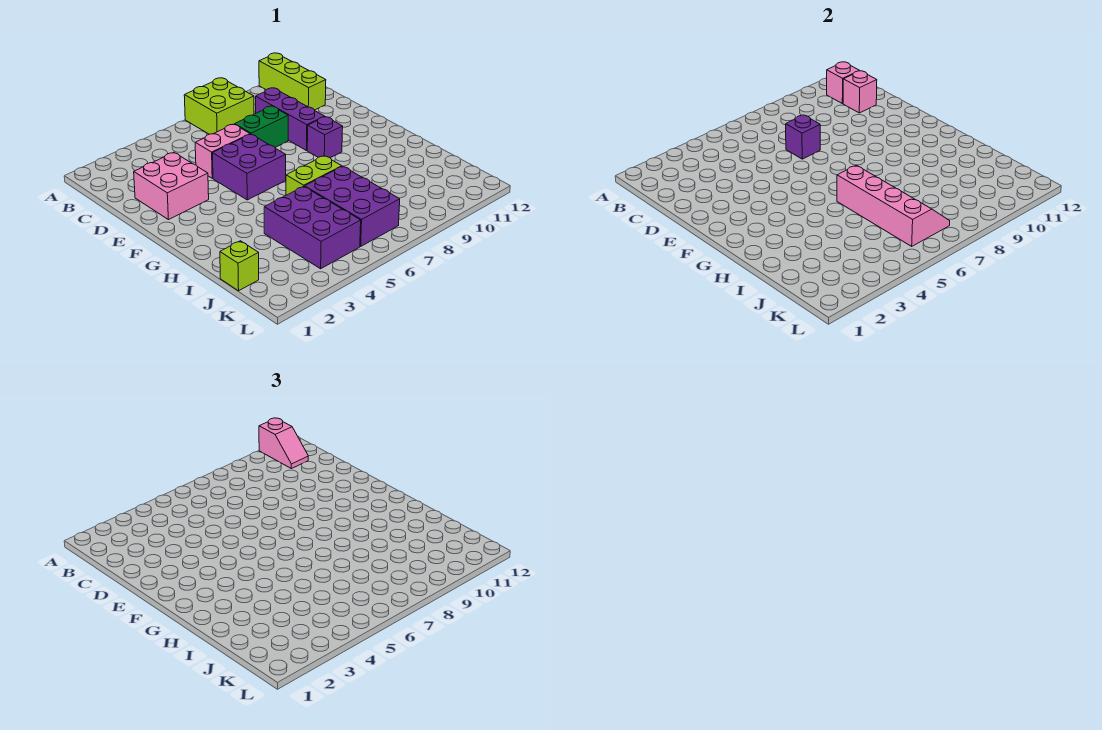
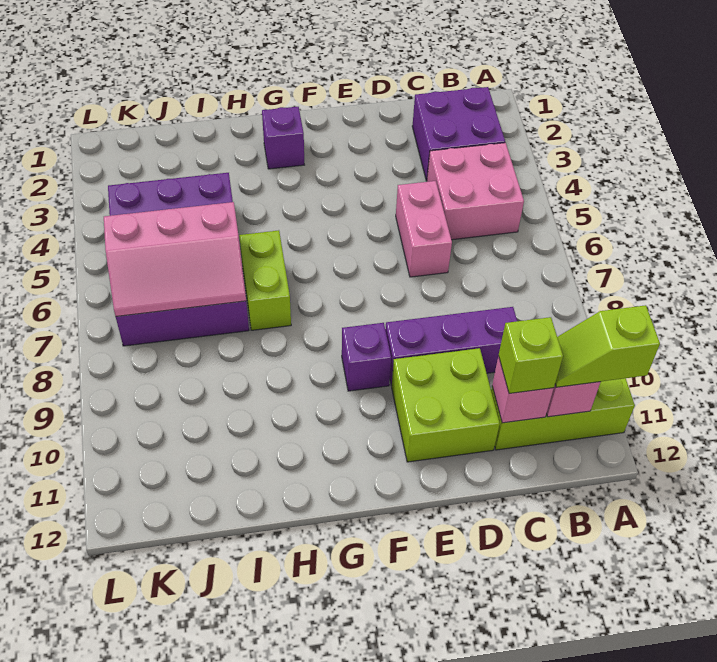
lime 2x2 brick [184,78,254,134] -> lime 2x2 brick moved to [391,348,500,462]
pink 1x2 slope [259,418,308,469] -> lime 1x2 slope [555,305,660,387]
pink 2x2 brick [134,153,209,220] -> pink 2x2 brick moved to [427,143,524,240]
green 1x2 brick [235,106,288,147] -> none
purple 1x1 brick [786,115,820,159] -> purple 1x1 brick moved to [262,107,304,169]
purple 2x2 brick [212,135,286,200] -> purple 2x2 brick moved to [412,87,505,181]
pink 2x4 slope [837,165,950,246] -> pink 2x3 slope [104,202,246,317]
lime 1x1 brick [220,241,259,291] -> lime 1x1 brick moved to [499,317,563,394]

